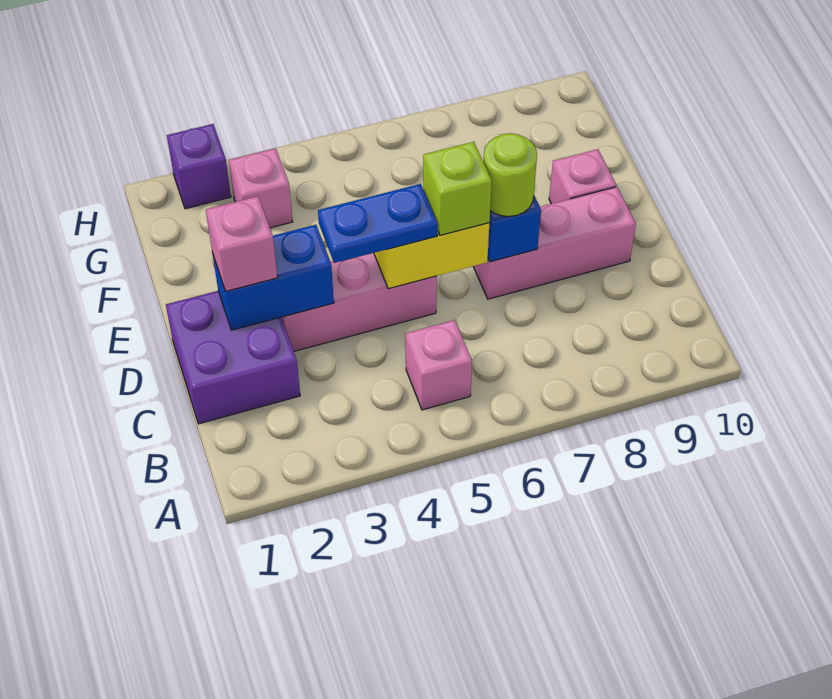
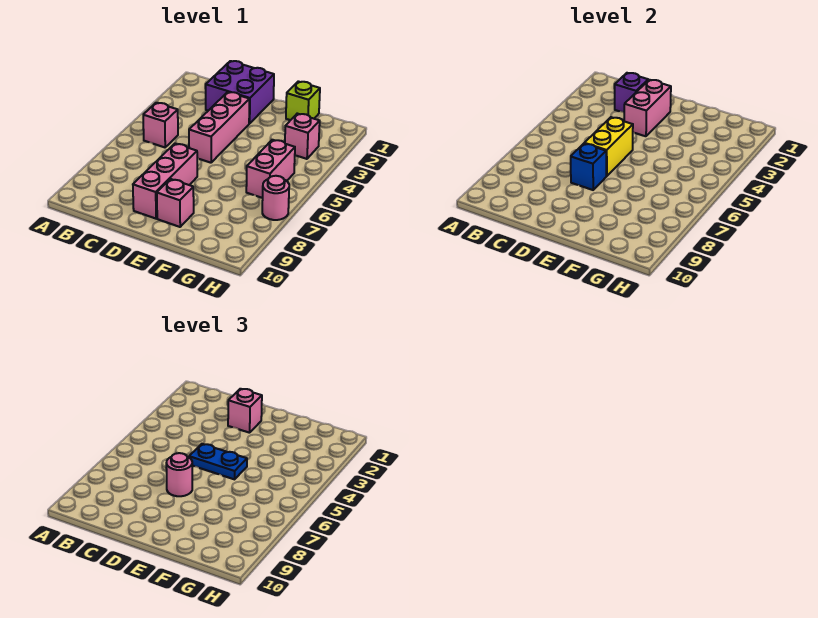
blue 1x2 brick [212,225,334,330] -> pink 1x2 brick [624,80,671,136]
blue 1x2 plate [318,184,438,263] -> blue 1x2 plate turned to [189,444,247,479]
lime 1x1 brick [423,142,492,235] -> lime 1x1 brick moved to [286,81,320,120]
lime 1x1 round brick [483,133,537,217] -> pink 1x1 round brick [166,453,192,496]
none -> pink 1x2 brick [246,140,295,198]
purple 1x1 brick [167,124,231,209] -> purple 1x1 brick moved to [615,73,648,112]
none -> pink 1x1 round brick [262,176,289,220]

